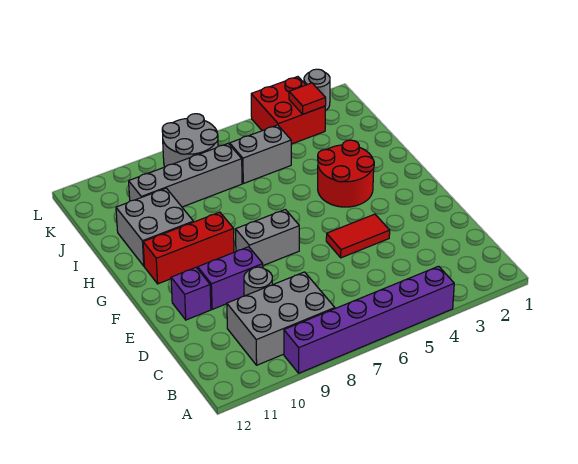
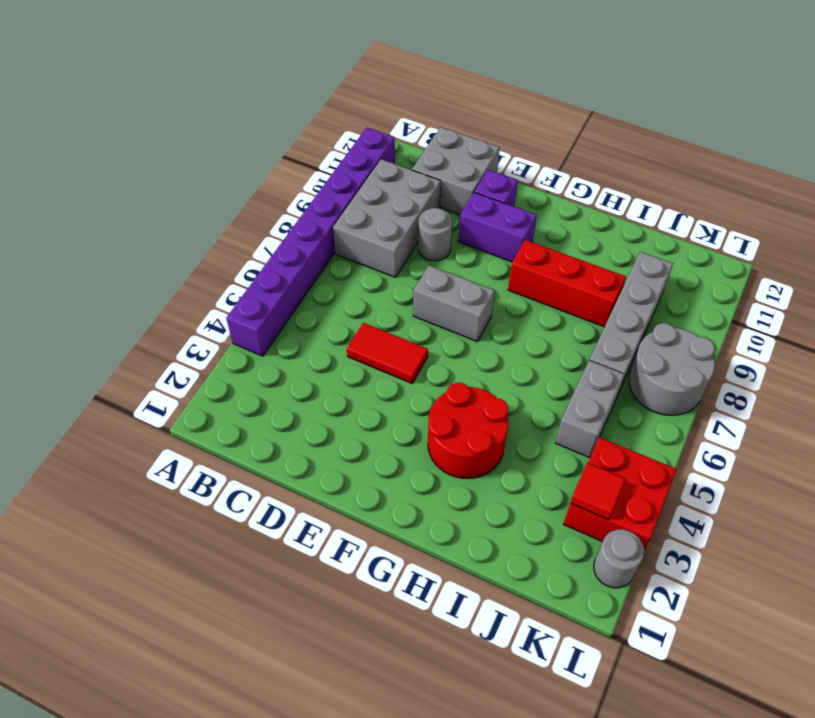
purple 1x6 brick [284,266,454,373] -> purple 1x8 brick [226,128,395,356]
red 1x2 tile [326,214,390,258] -> red 1x2 tile turned to [347,323,428,383]
purple 1x2 brick [197,247,263,309] -> purple 1x2 brick turned to [458,192,537,262]
grey 1x2 brick [235,209,299,265] -> grey 1x2 brick turned to [413,265,495,342]
red 1x3 brick [143,212,234,284] -> red 1x3 brick turned to [508,240,626,327]
grey 2x2 brick [116,188,193,266] -> grey 2x2 brick moved to [412,127,500,214]

